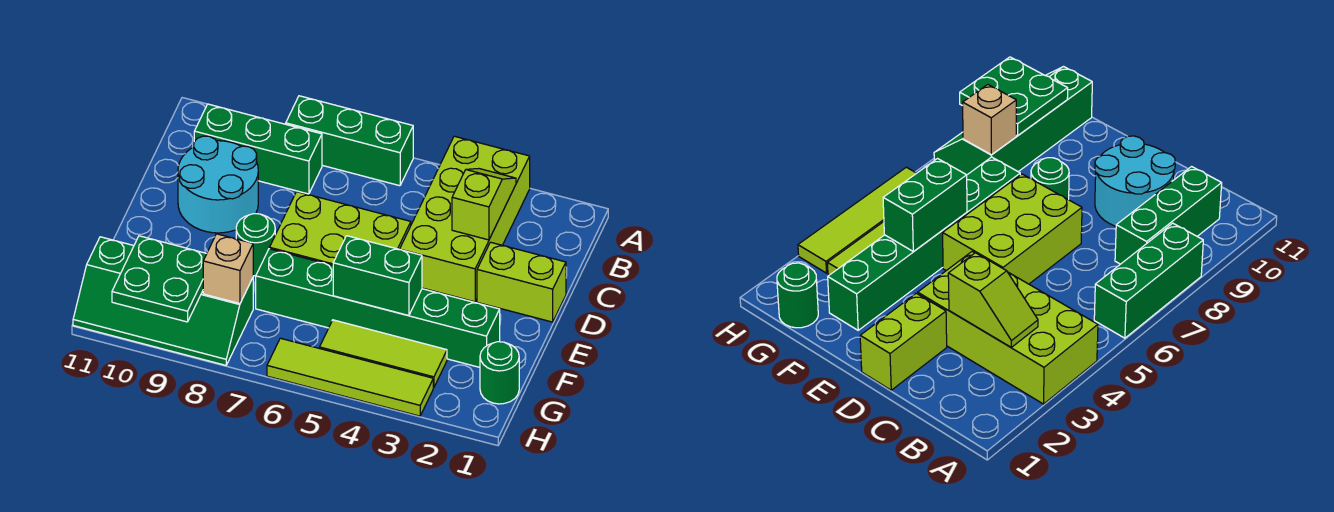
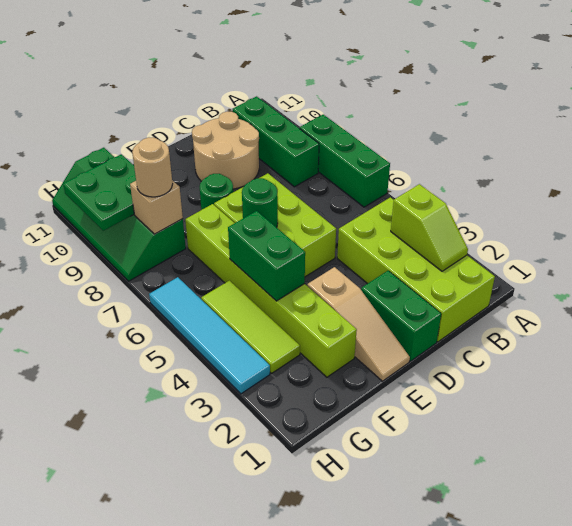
lime 2x4 brick [400,136,530,302] -> lime 2x4 brick turned to [337,197,495,342]
lime 1x2 slope [452,169,516,240] -> lime 1x2 slope turned to [391,184,468,271]
cyan 2x2 round brick [178,136,258,233] -> tan 2x2 round brick [192,111,259,189]
lime 1x2 brick [477,242,566,322] -> green 1x2 brick [361,271,441,361]
none -> tan 1x3 slope [307,267,410,381]
green 1x6 brick [256,249,500,367] -> lime 1x6 brick [185,204,357,377]
green 1x1 round brick [480,342,519,404] -> green 1x1 round brick moved to [242,178,278,227]
none -> tan 1x1 round brick [132,138,172,197]
lime 1x4 tile [267,338,433,416] -> cyan 1x4 tile [149,277,270,394]

